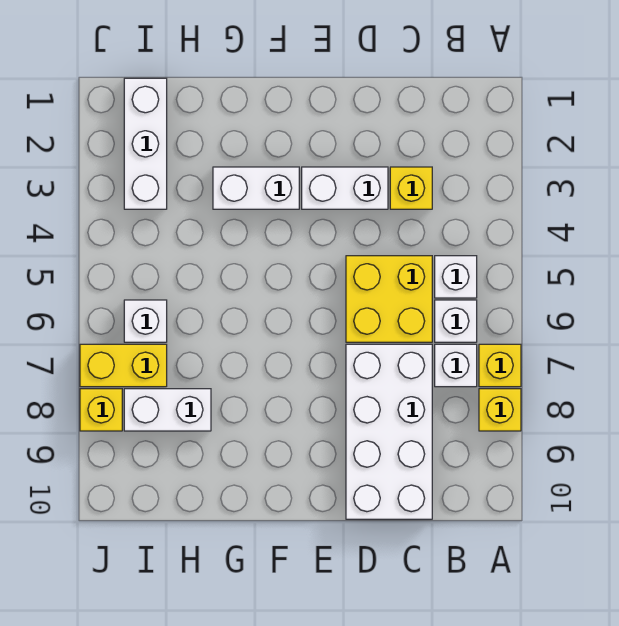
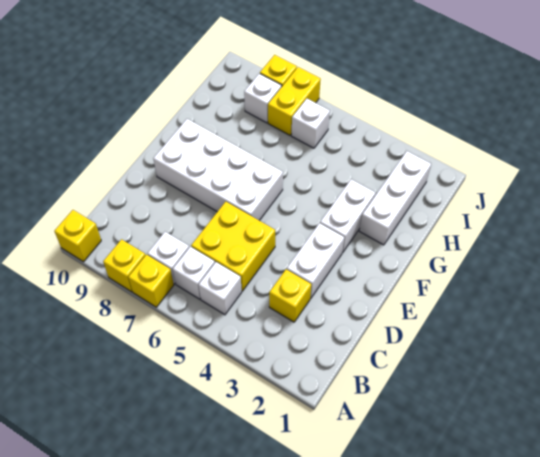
none -> yellow 1x1 brick [54,210,101,262]
white 2x4 brick [346,344,432,519] -> white 2x4 brick moved to [153,119,283,221]
white 1x2 brick [124,389,211,431] -> white 1x1 brick [244,73,282,123]
white 1x3 brick [124,78,167,209] -> white 1x3 brick turned to [360,151,431,245]

